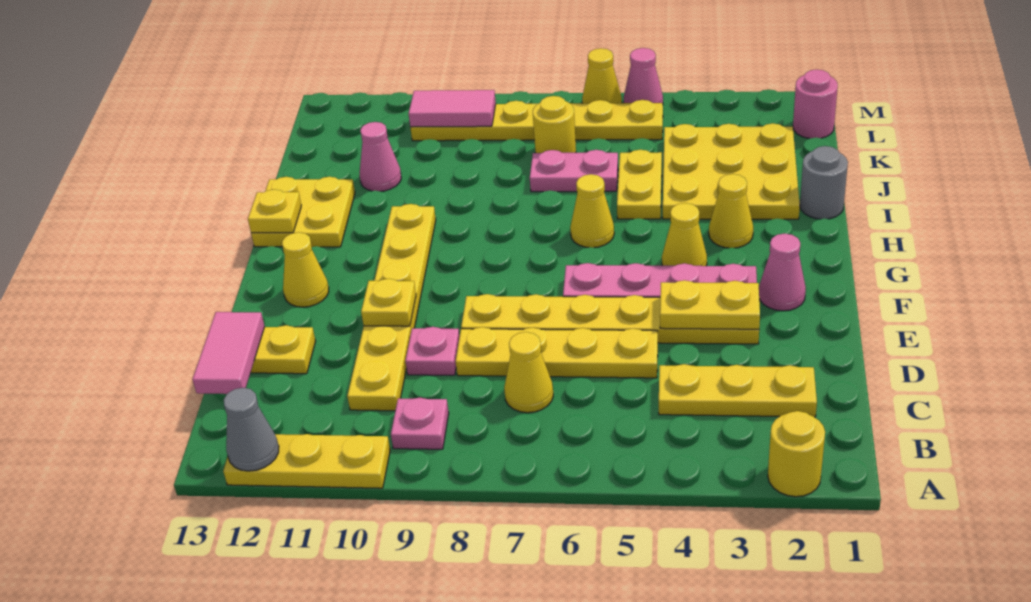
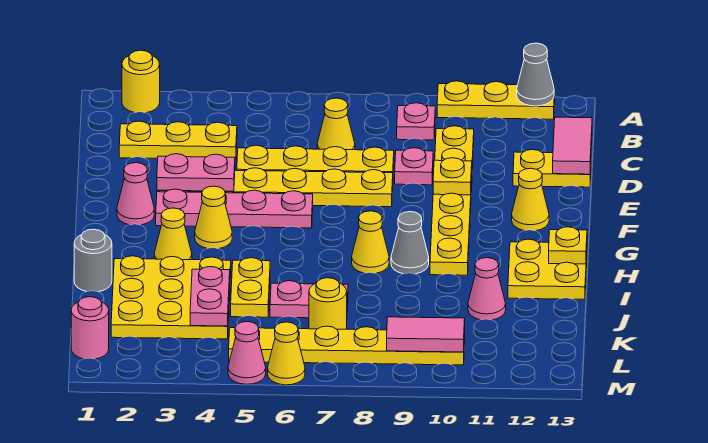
yellow 1x2 plate [660,280,760,329] -> pink 1x2 plate [157,154,235,191]
yellow 1x1 cone [570,174,614,248] -> yellow 1x1 cone moved to [352,211,389,273]
none -> grey 1x1 cone [391,212,429,274]
none -> pink 1x2 plate [190,267,230,326]

